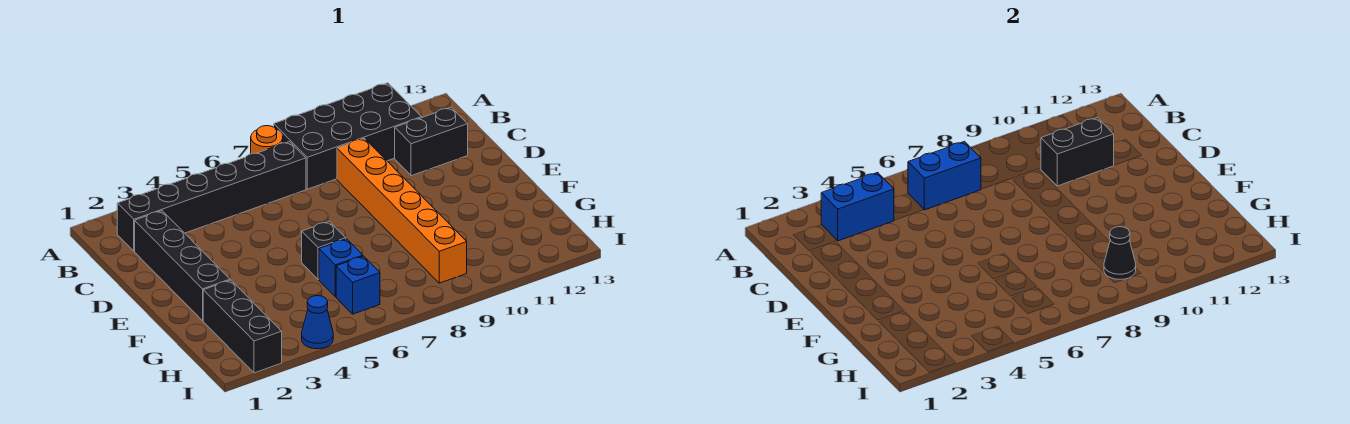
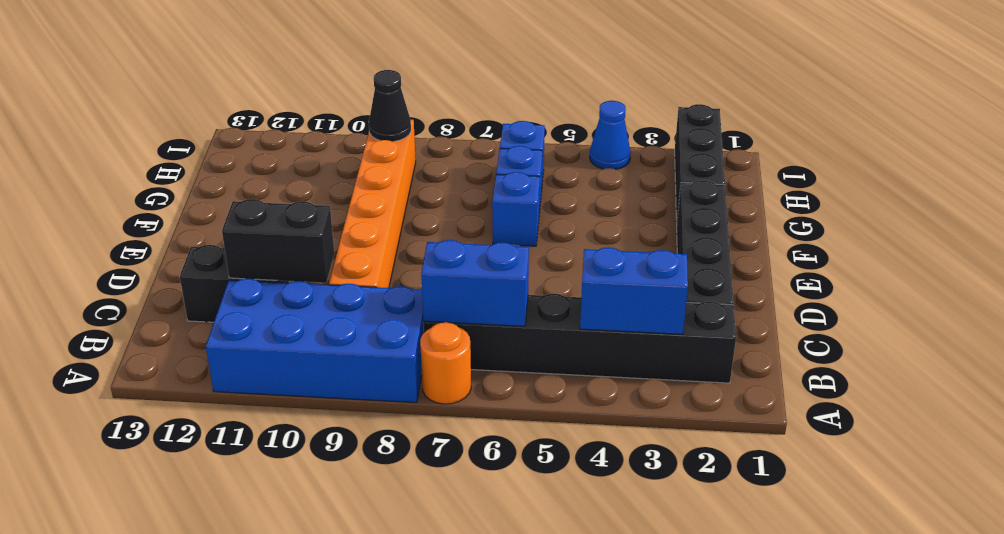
black 2x4 brick [274,83,421,189] -> blue 2x4 brick [206,279,424,403]
black 1x1 brick [302,221,346,279] -> blue 1x1 brick [492,172,540,246]

